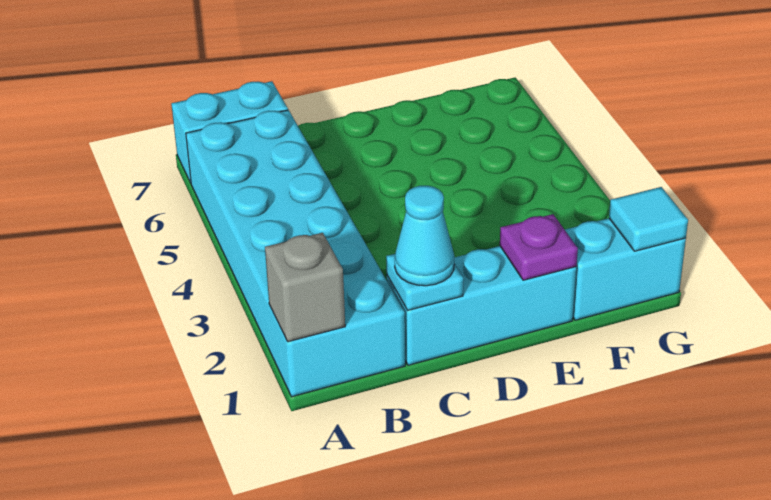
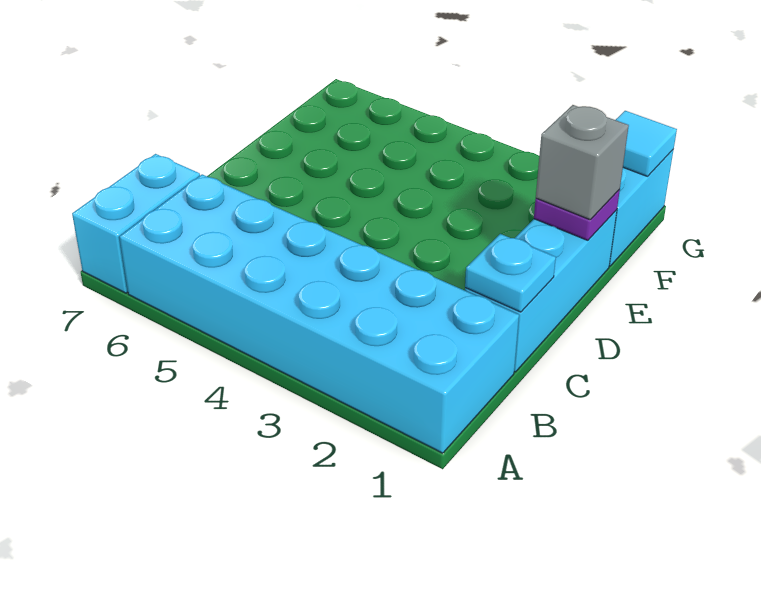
grey 1x1 brick [265,233,345,342] -> grey 1x1 brick moved to [536,105,629,220]
cyan 1x1 cone [395,186,454,286] -> none

